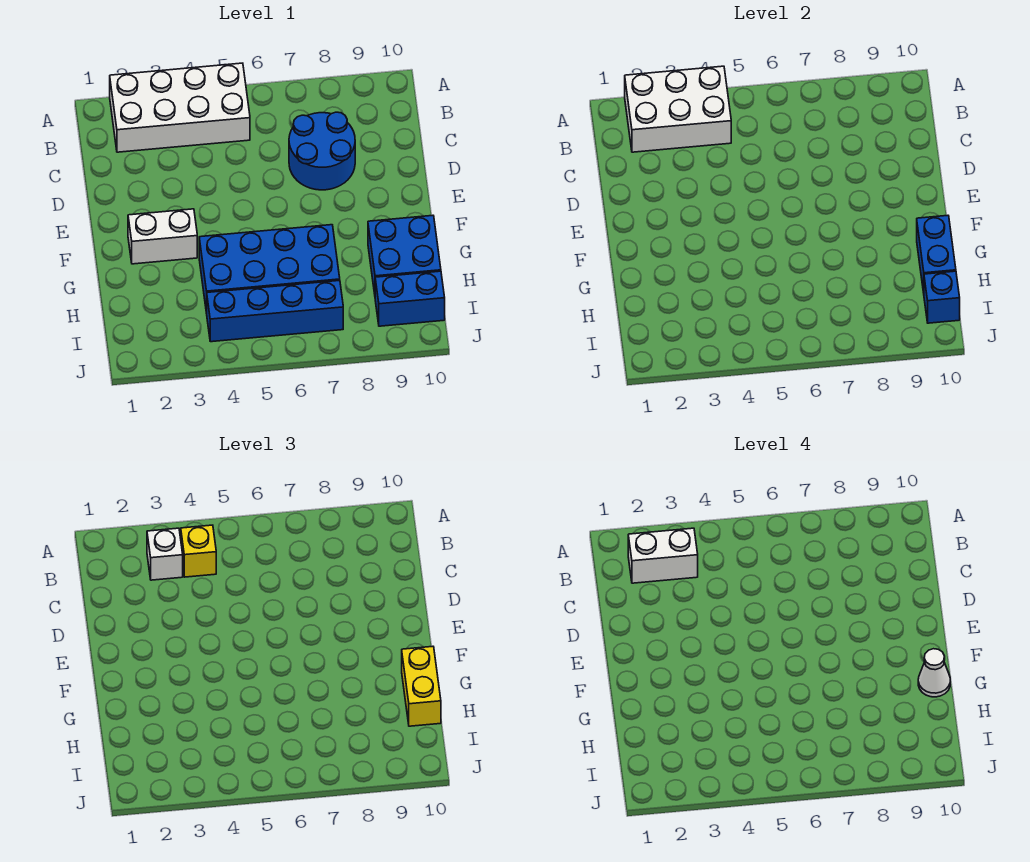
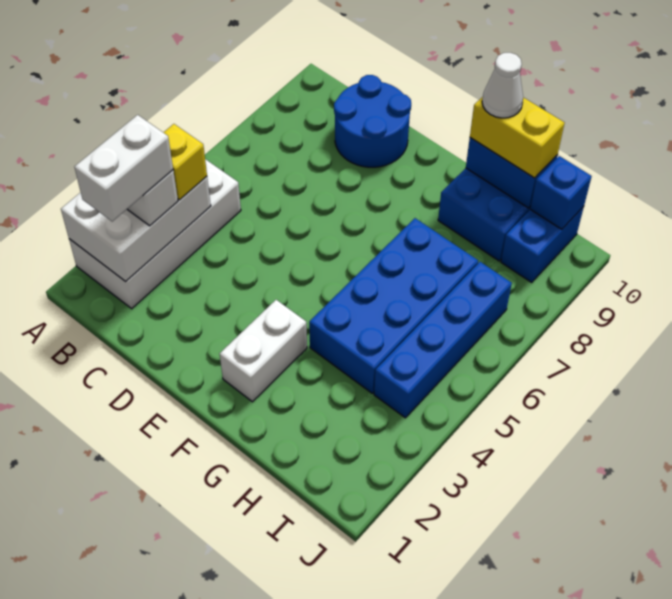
blue 2x2 round brick [289,112,355,190] -> blue 2x2 round brick moved to [334,75,411,167]

